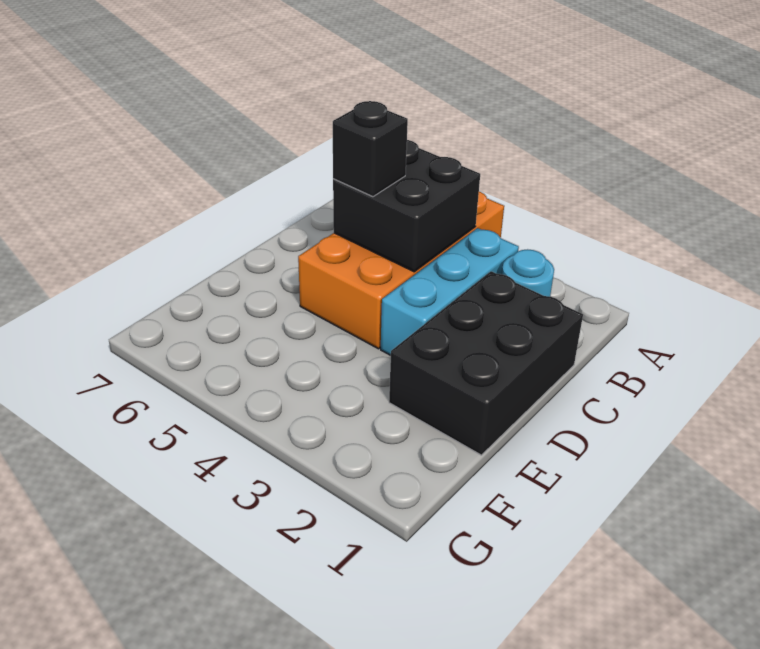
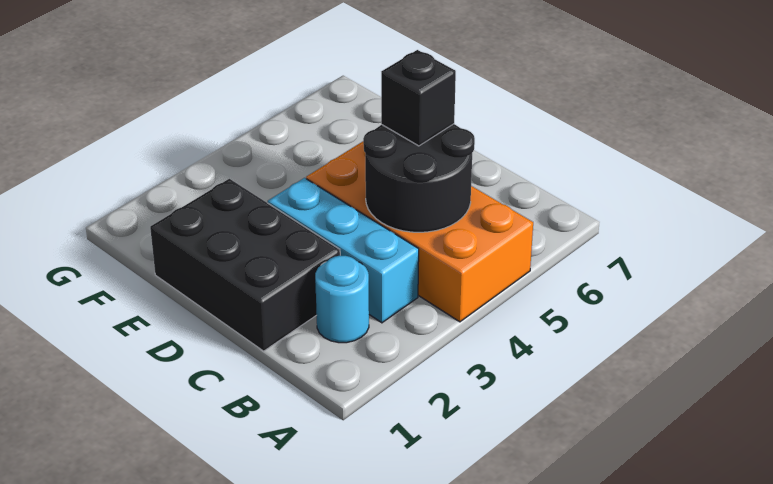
black 2x2 brick [333,140,480,272] -> black 2x2 round brick [363,124,475,232]

